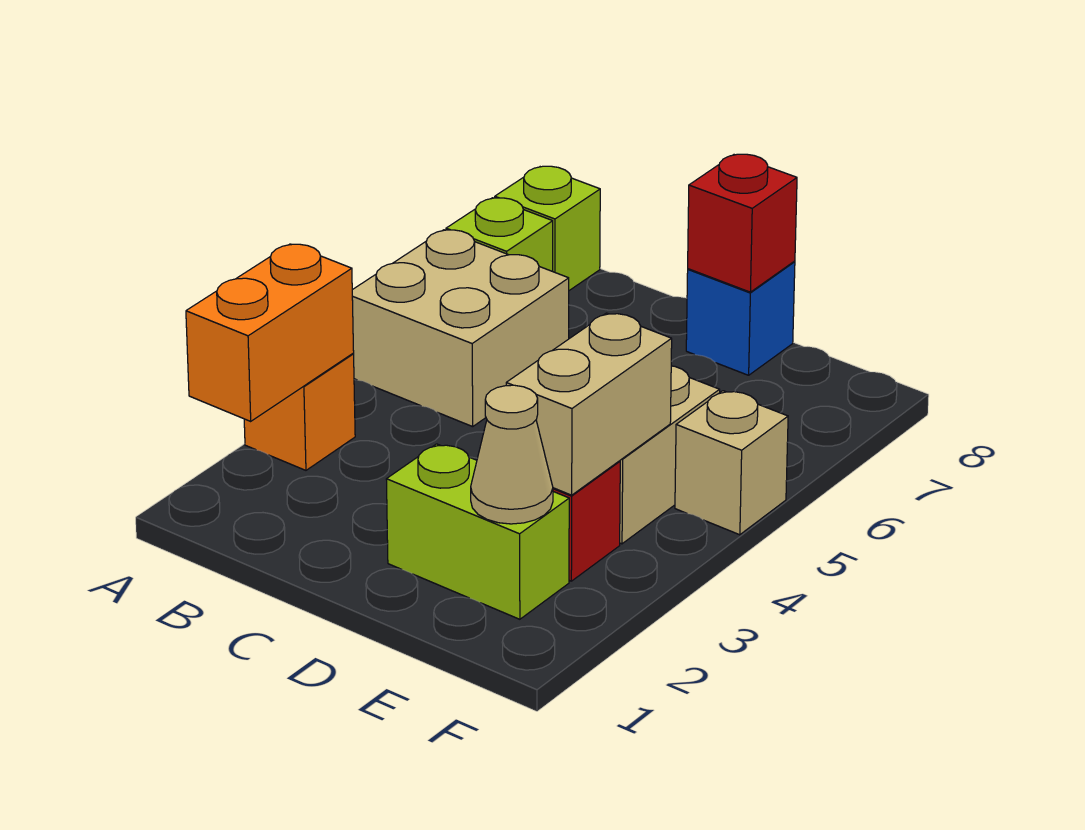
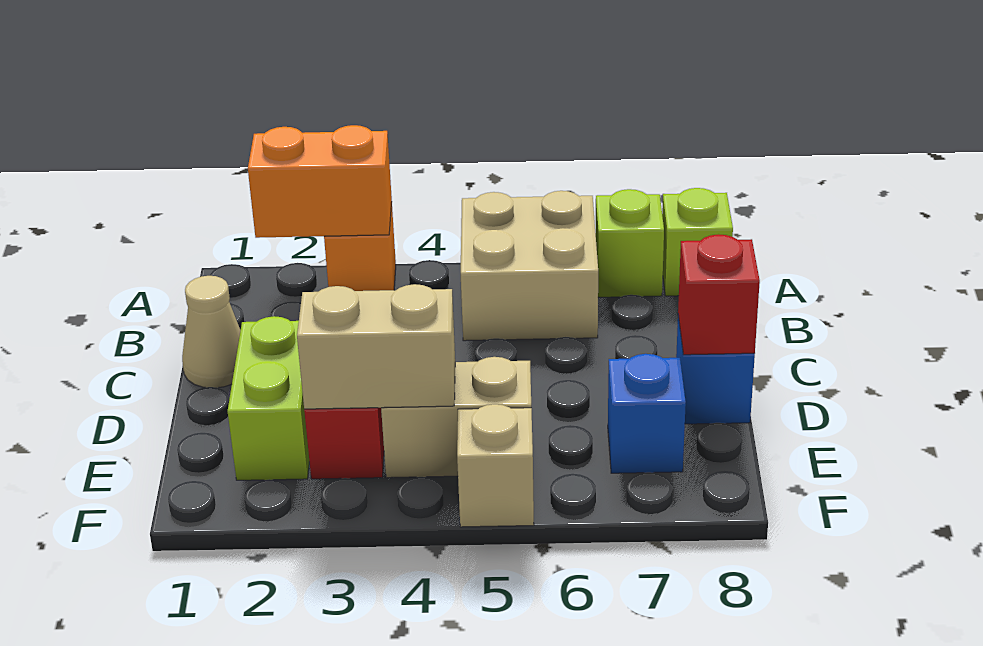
tan 1x1 cone [471,385,553,524] -> tan 1x1 cone moved to [182,276,241,388]
none -> blue 1x1 brick [608,354,686,473]

